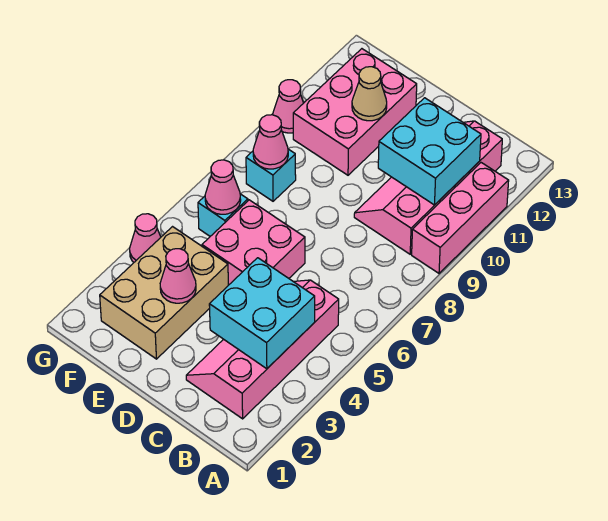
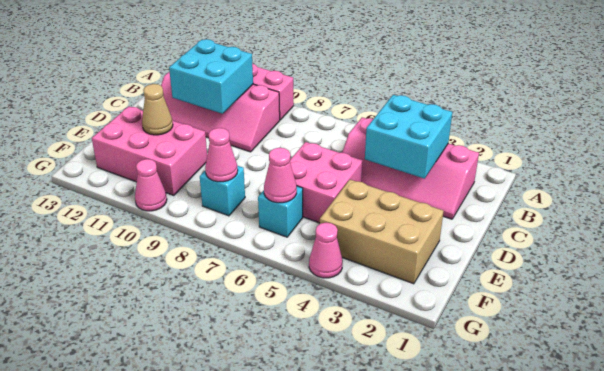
pink 1x1 cone [160,249,196,303] -> none

